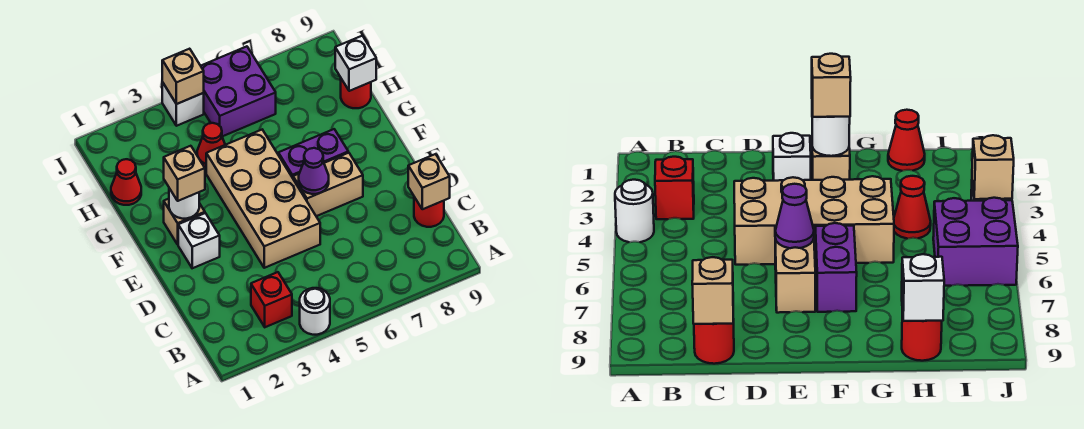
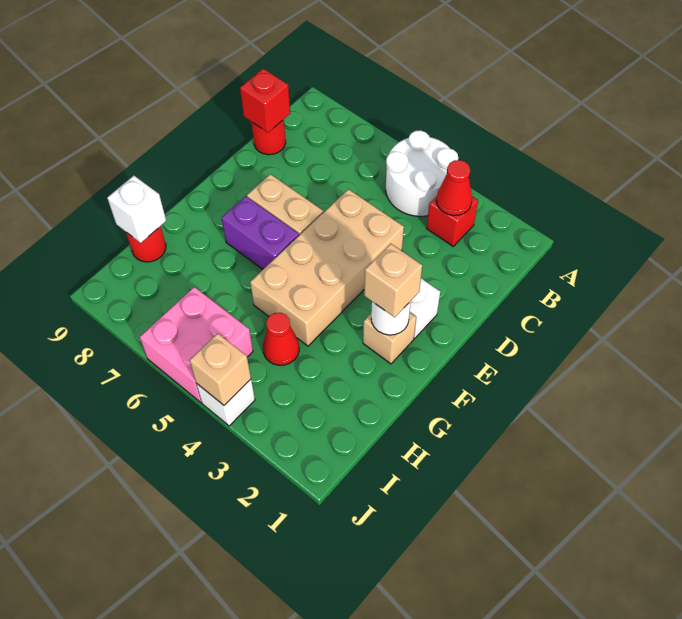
white 1x1 round brick [300,288,330,335] -> white 2x2 round brick [386,130,458,216]
tan 1x1 brick [408,154,450,209] -> red 1x1 brick [240,69,290,132]
purple 1x1 cone [299,148,329,194] -> none
red 1x1 cone [111,159,141,205] -> red 1x1 cone moved to [437,160,472,216]
purple 2x2 brick [201,46,276,136] -> pink 2x2 brick [140,287,253,402]

